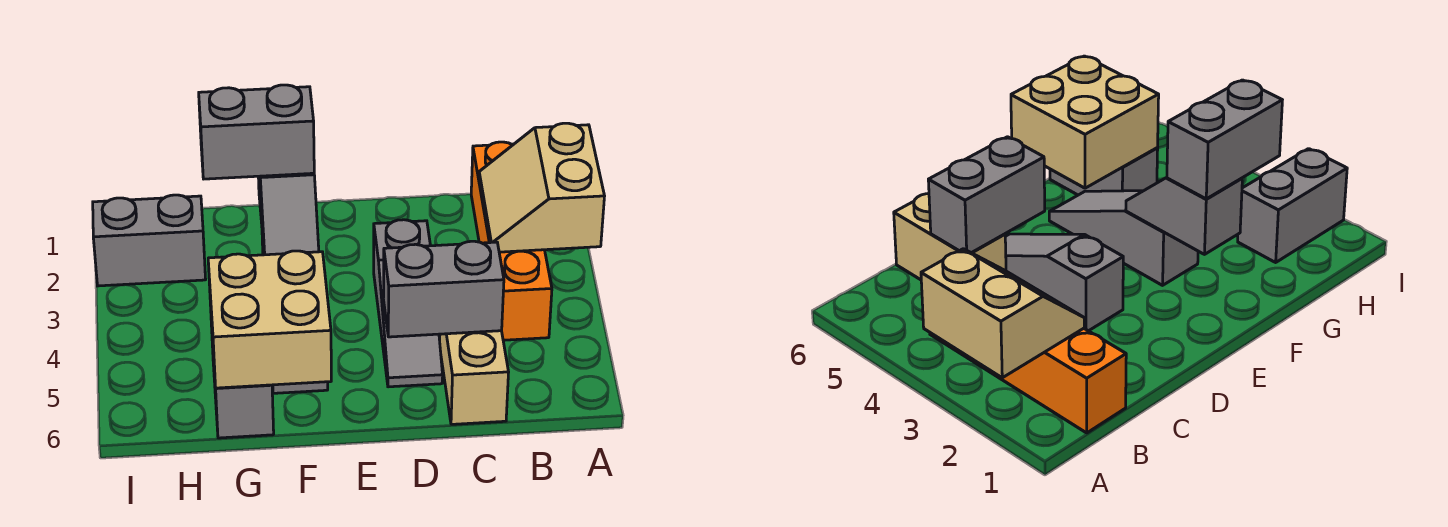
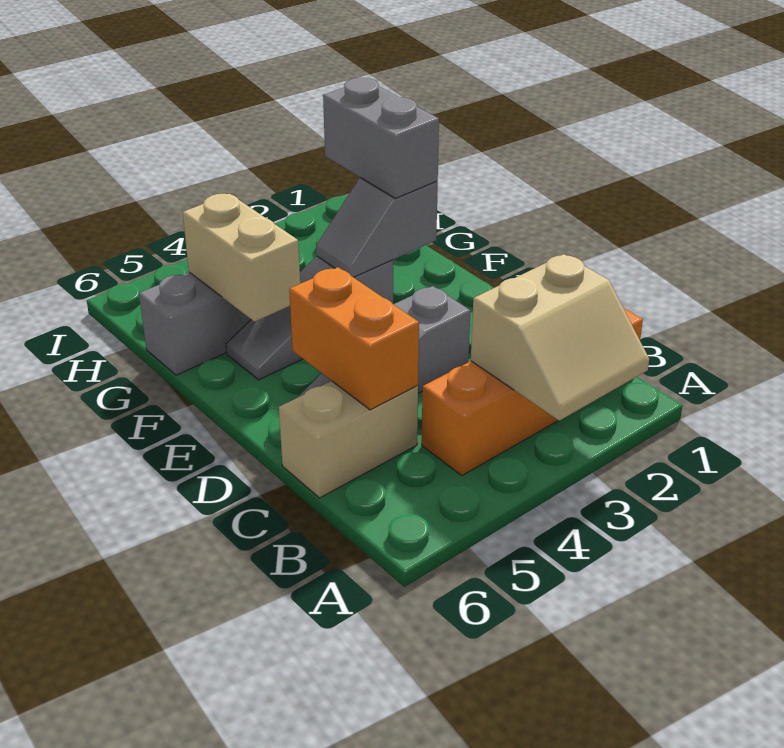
tan 2x2 slope [479,123,605,252] -> tan 2x2 slope turned to [471,254,649,421]
grey 1x2 brick [383,241,504,337] -> orange 1x2 brick [289,267,419,410]
tan 2x2 brick [208,251,331,388] -> tan 1x2 brick [183,194,300,322]
grey 1x2 brick [93,195,206,286] -> none

